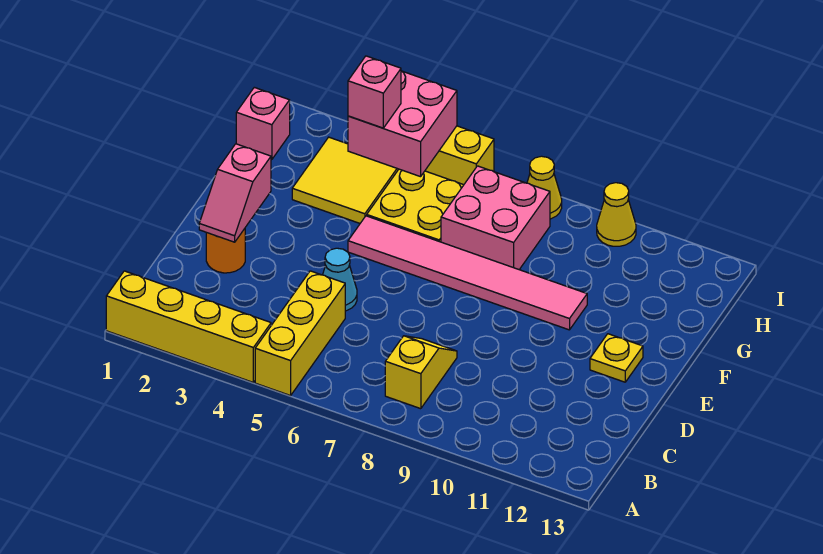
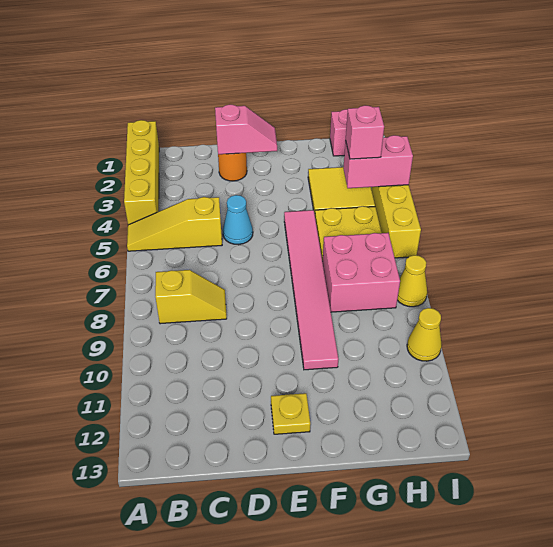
yellow 1x3 brick [255,271,345,396] -> yellow 1x3 slope [127,197,222,251]
pink 1x2 slope [199,144,271,242] -> pink 1x2 slope turned to [215,105,277,154]
pink 2x2 brick [348,71,457,177] -> pink 1x2 brick [343,135,413,188]

